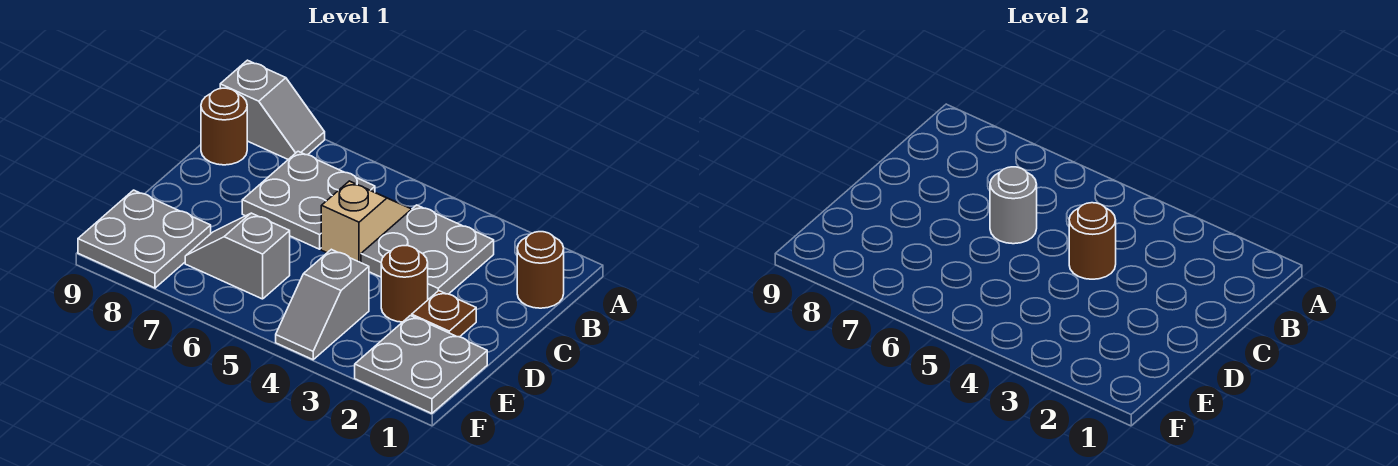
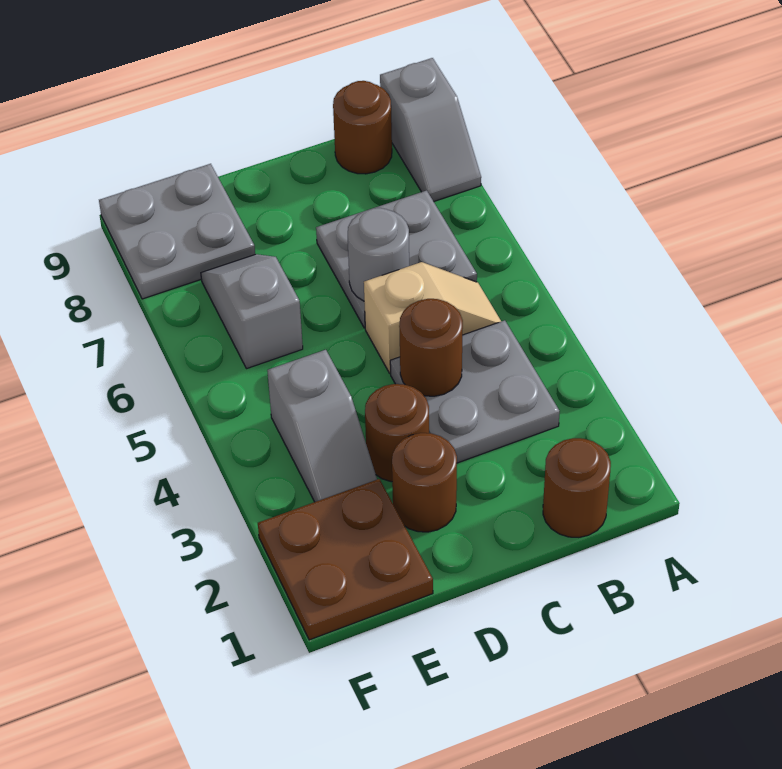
brown 1x1 plate [412,291,476,337] -> brown 1x1 round brick [392,433,457,532]
grey 2x2 plate [355,316,487,413] -> brown 2x2 plate [258,479,433,640]
grey 1x2 slope [276,249,369,360] -> grey 1x2 slope turned to [267,350,377,502]

